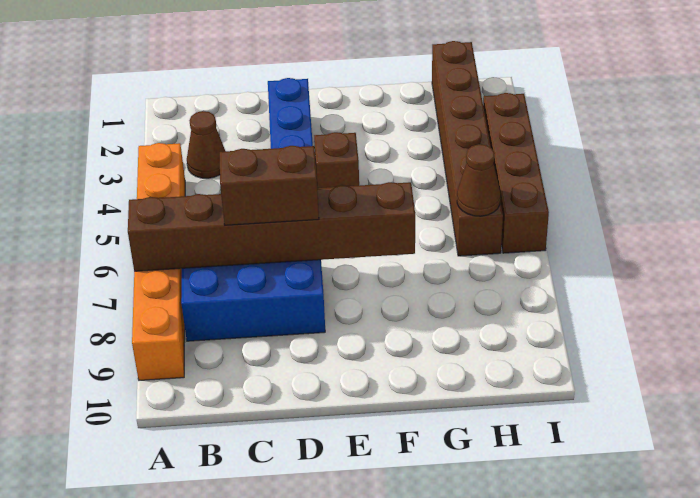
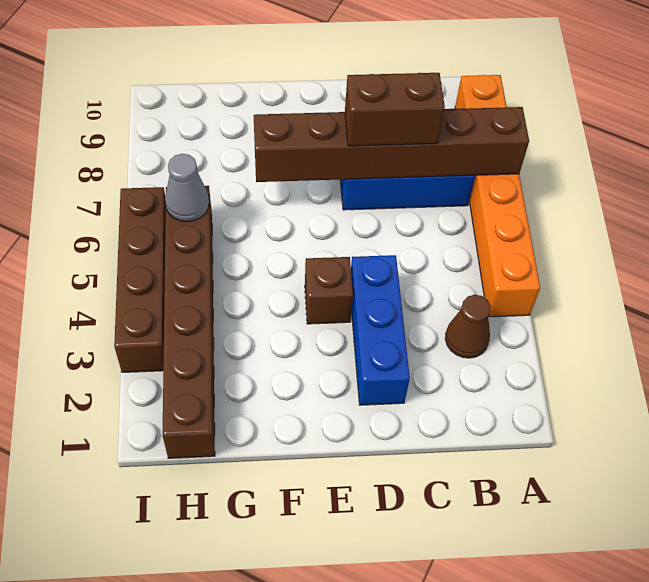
brown 1x1 cone [457,144,501,216] -> grey 1x1 cone [165,154,209,222]

